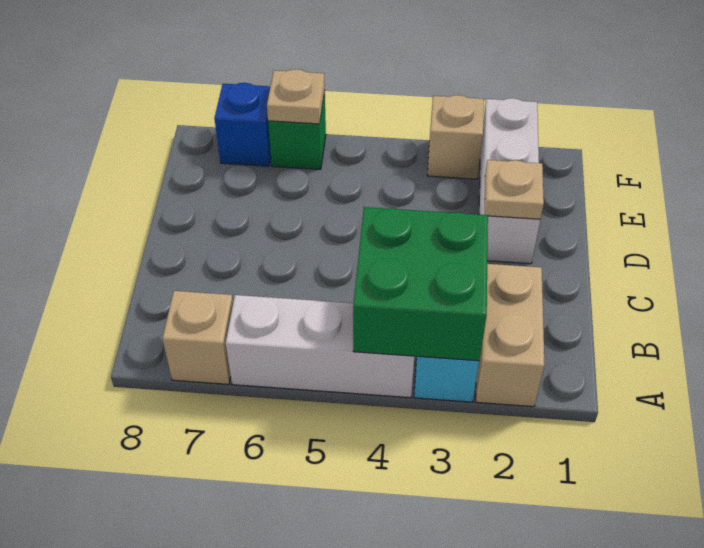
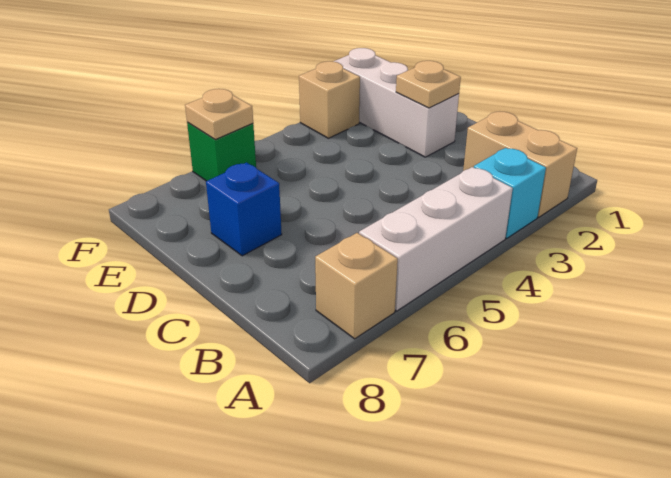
green 2x2 brick [353,207,488,361] -> none
blue 1x1 brick [214,83,271,166] -> blue 1x1 brick moved to [206,162,282,256]

